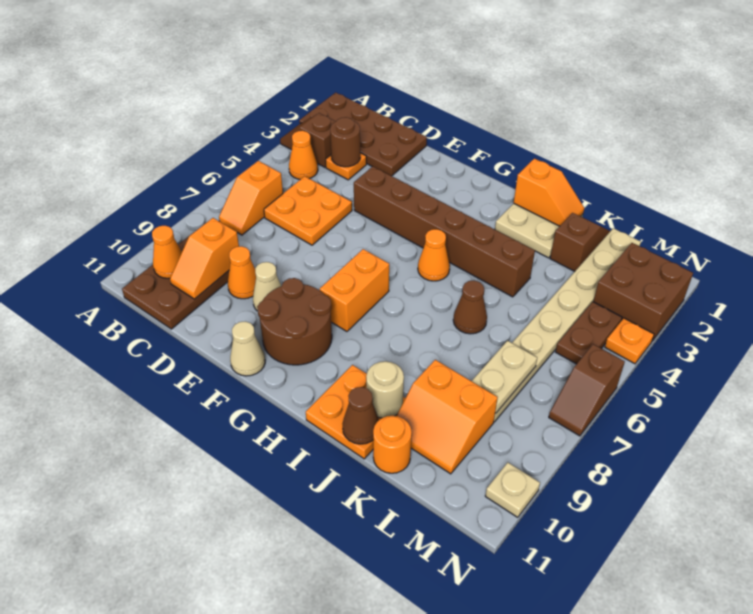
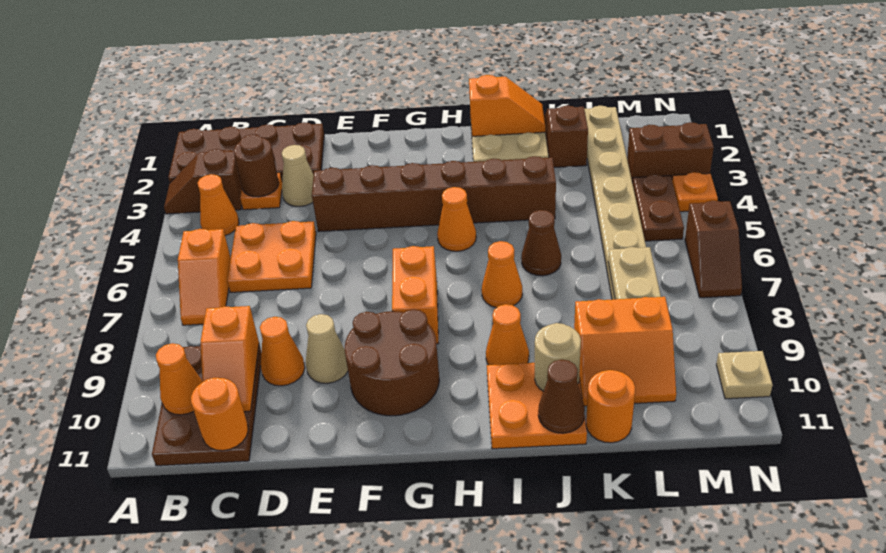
none -> orange 1x1 round brick [191,378,248,451]
tan 1x1 cone [230,321,265,376] -> tan 1x1 cone moved to [282,145,314,207]
none -> orange 1x1 cone [482,241,522,308]
none -> orange 1x1 cone [486,304,529,365]
brown 2x2 brick [593,243,693,341] -> brown 1x2 brick [627,122,714,183]

